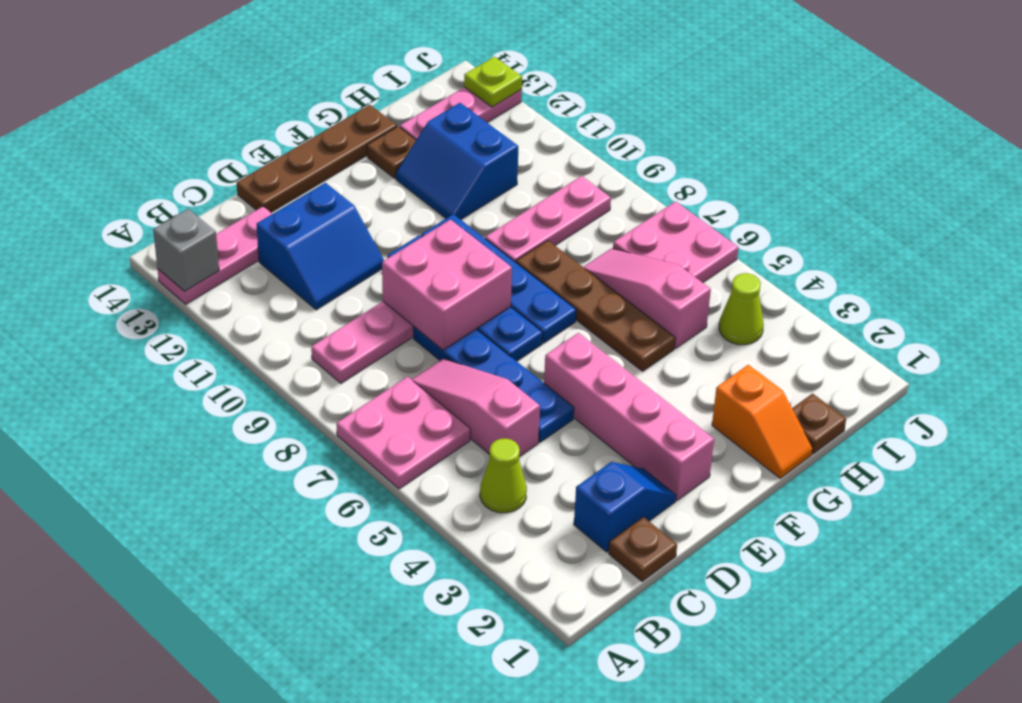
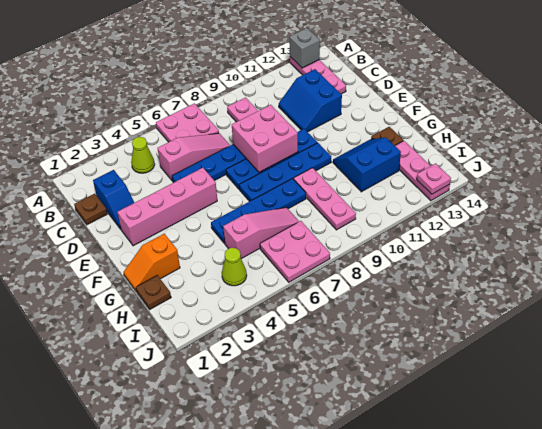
brown 1x4 plate [237,105,397,212] -> none
brown 1x4 plate [516,240,675,371] -> blue 1x4 plate [211,179,306,244]
lime 1x1 plate [464,57,522,107] -> pink 1x1 plate [417,163,451,194]

